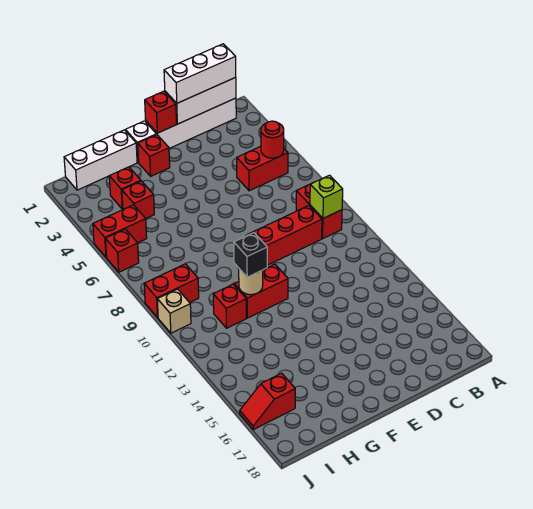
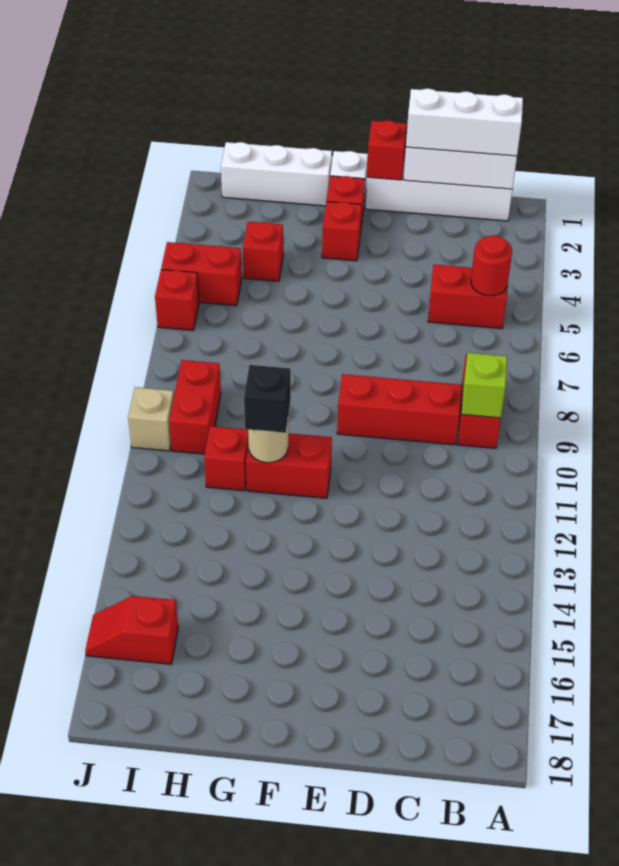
red 1x1 brick [109,167,141,209] -> red 1x1 brick moved to [322,201,362,261]
red 1x2 brick [144,264,199,318] -> red 1x2 brick turned to [169,360,221,454]

